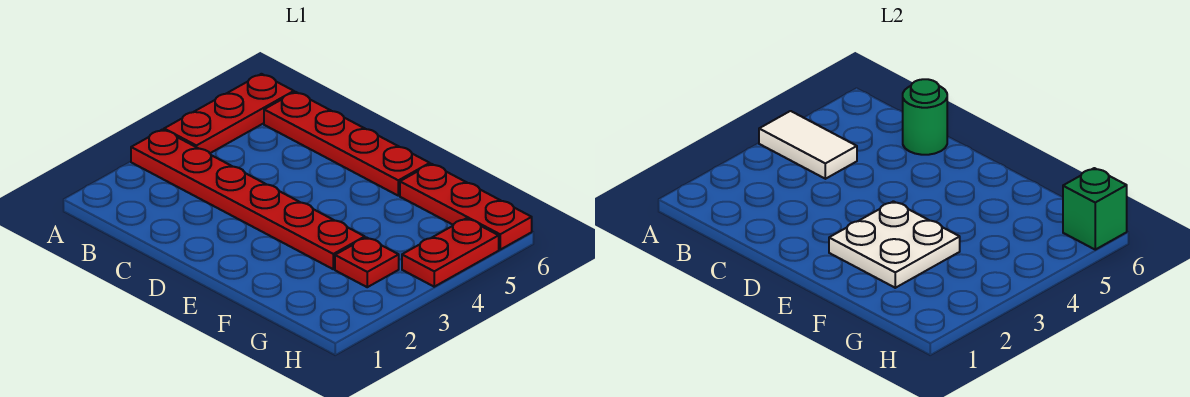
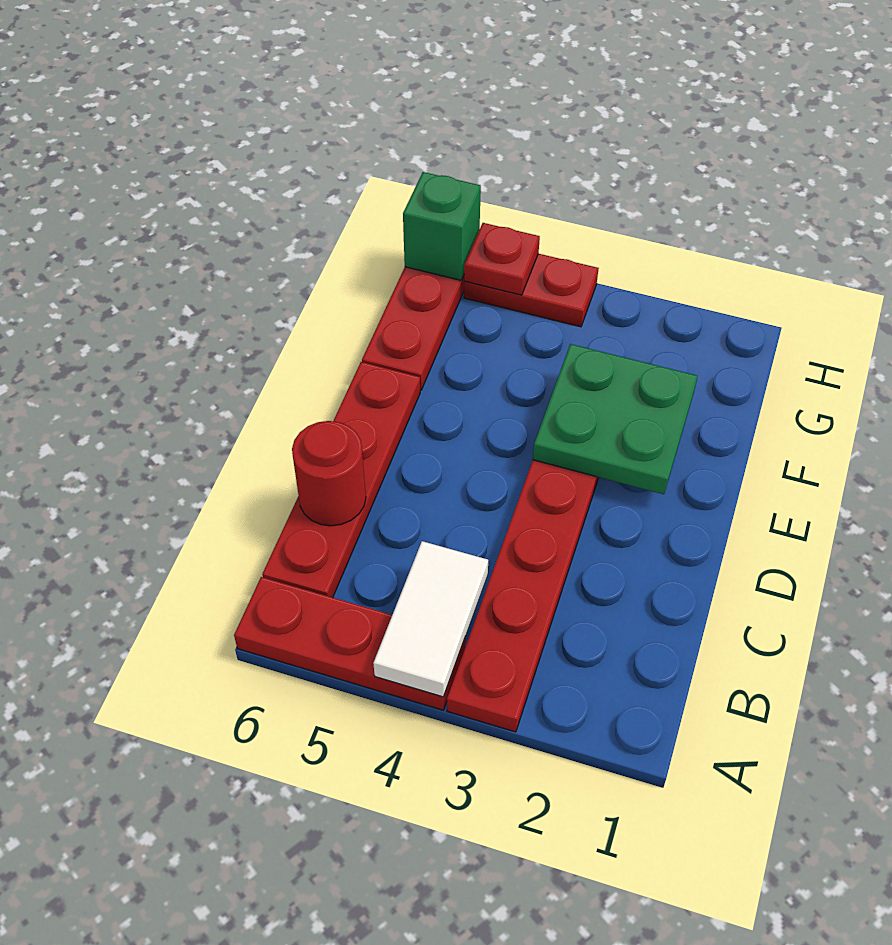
green 1x1 round brick [903,79,947,155] -> red 1x1 round brick [292,421,366,526]
white 2x2 plate [829,201,960,288] -> green 2x2 plate [533,344,697,494]
red 1x1 plate [335,237,399,287] -> red 1x1 plate moved to [464,223,540,295]

